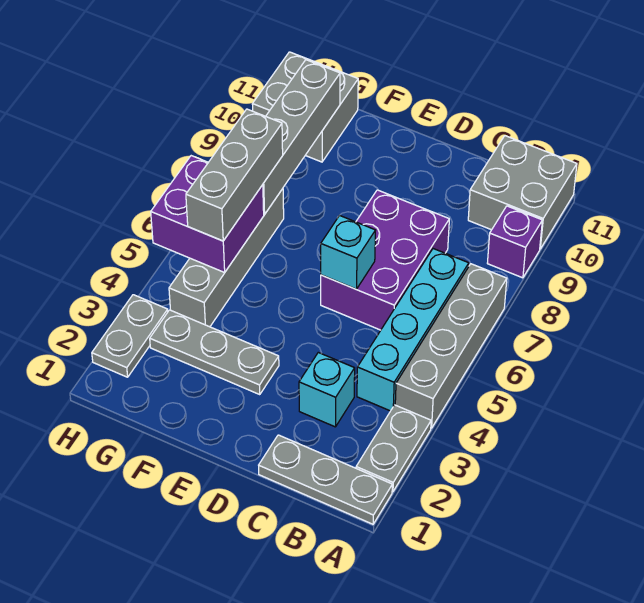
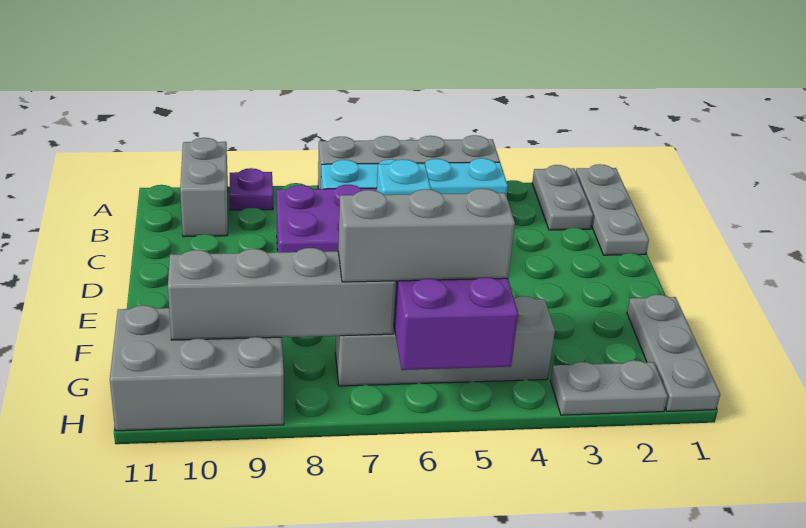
grey 1x2 plate [356,405,431,492] -> grey 1x2 plate turned to [532,165,593,230]
purple 1x1 brick [487,206,542,278] -> purple 1x1 plate [230,168,273,210]
grey 2x2 brick [468,136,577,249] -> grey 1x2 brick [180,138,228,237]
cyan 1x1 brick [299,353,355,427] -> none
grey 1x3 plate [150,310,279,395] -> grey 1x3 plate moved to [627,295,720,411]
grey 2x2 brick [252,52,358,162] -> grey 2x3 brick [110,305,284,431]

